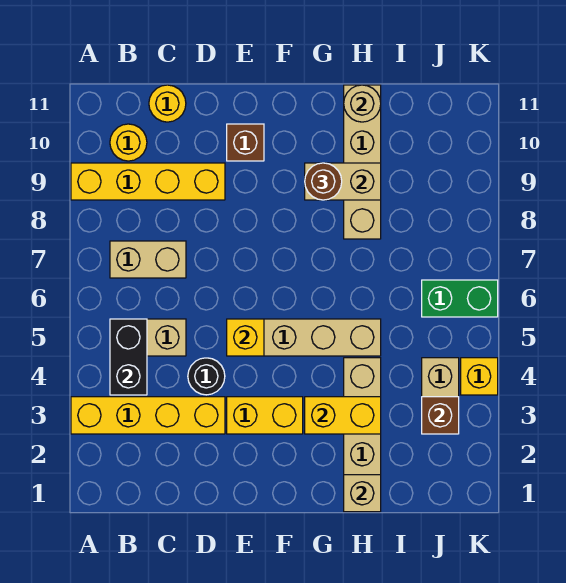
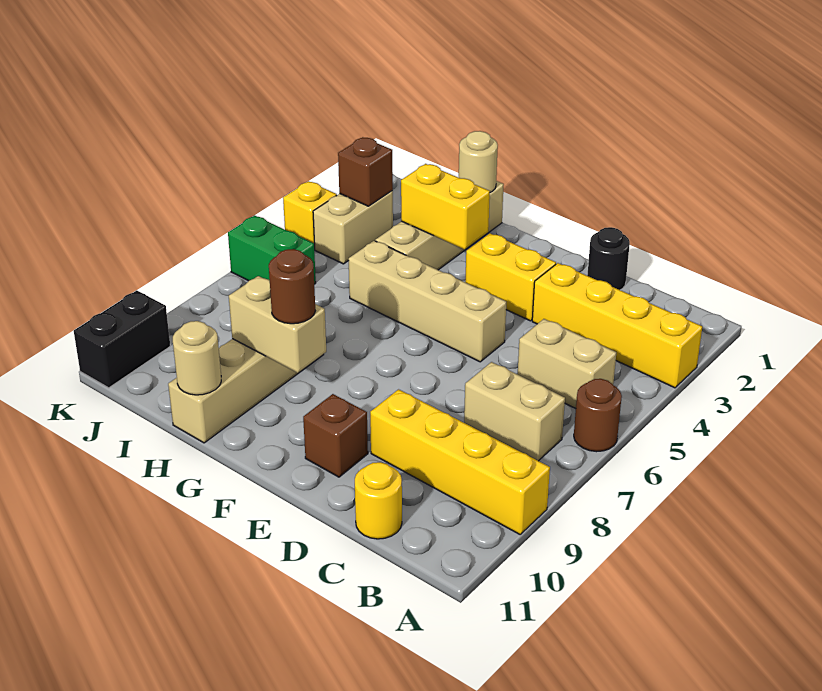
none -> brown 1x1 round brick [574,379,622,452]
black 1x2 brick [110,319,147,395] -> black 1x2 brick moved to [74,290,170,388]
yellow 1x1 round brick [110,124,147,161] -> none
black 1x1 round brick [188,358,225,395] -> black 1x1 round brick moved to [587,227,630,290]
yellow 1x1 brick [227,319,264,356] -> none
tan 1x1 brick [344,475,381,512] -> tan 1x1 round brick [459,131,498,192]

